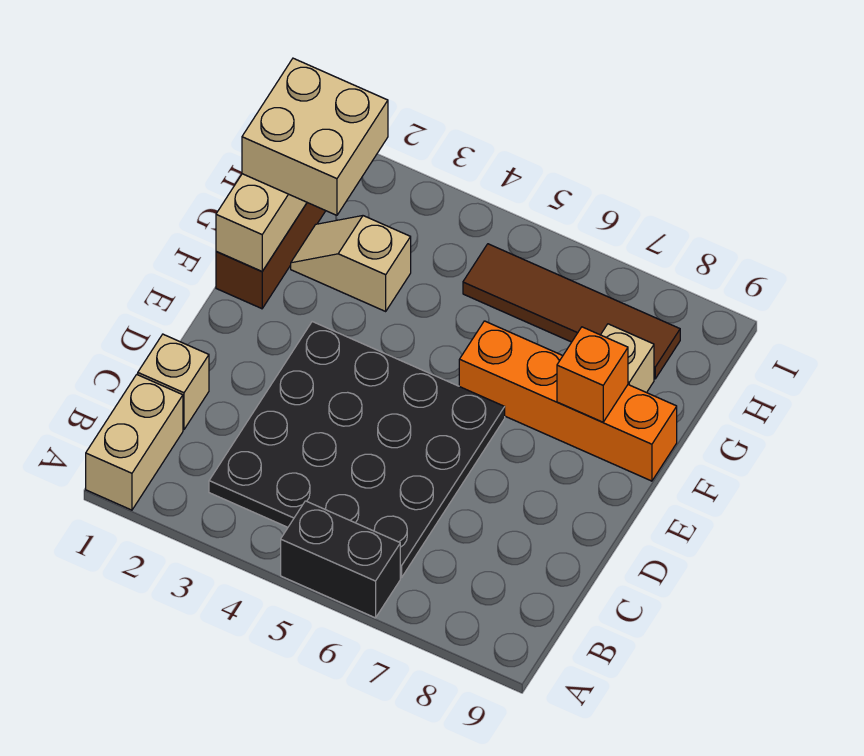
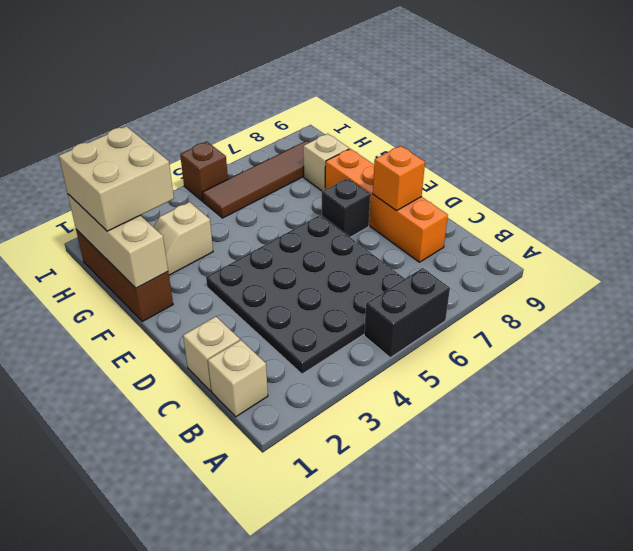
tan 1x2 brick [86,375,183,510] -> tan 1x1 brick [208,340,268,417]
none -> black 1x1 brick [322,178,370,237]
orange 1x4 brick [459,321,677,481] -> orange 1x4 brick turned to [325,149,448,262]
orange 1x1 brick [557,327,628,422] -> orange 1x1 brick moved to [373,146,425,211]
none -> brown 1x1 brick [180,142,228,201]

